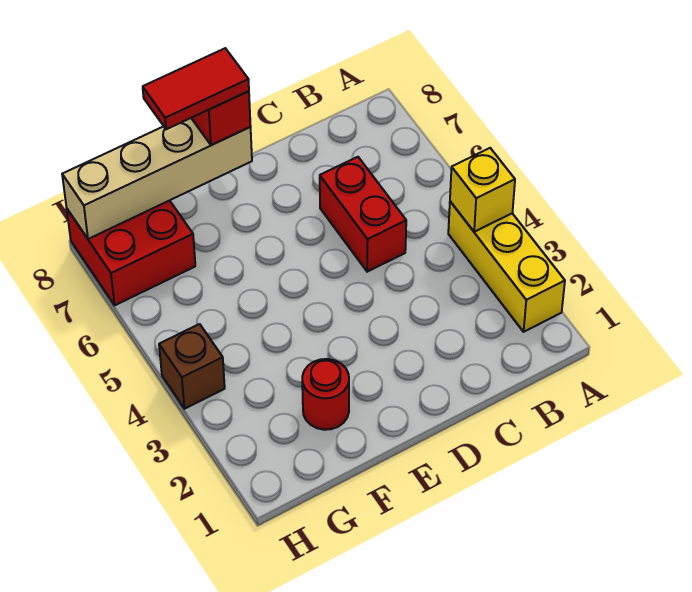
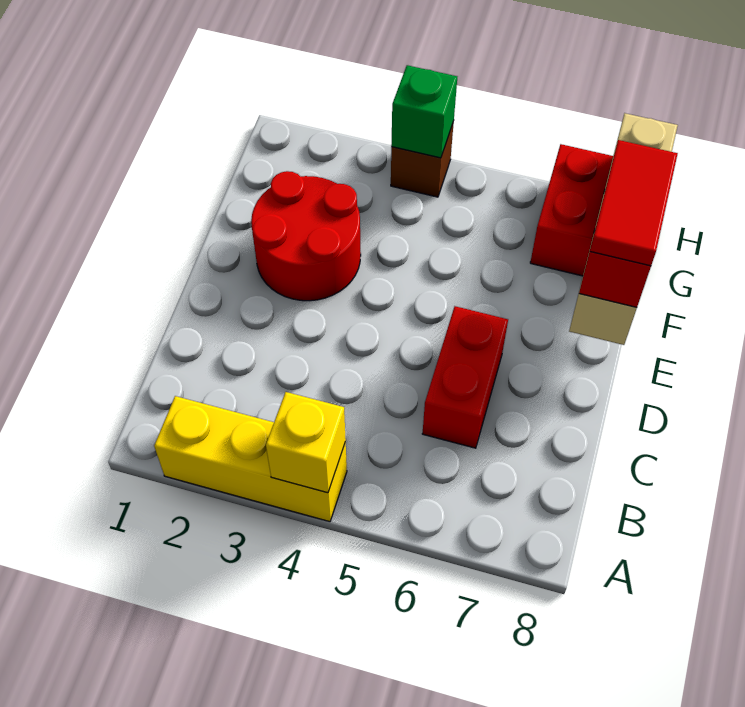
red 1x2 brick [320,157,406,272] -> red 1x2 brick turned to [422,306,508,448]
red 1x1 round brick [302,359,349,430] -> red 2x2 round brick [251,171,361,301]
none -> green 1x1 brick [391,65,457,158]

